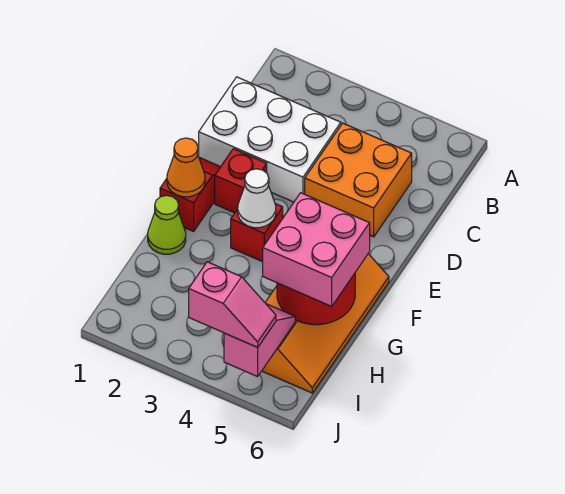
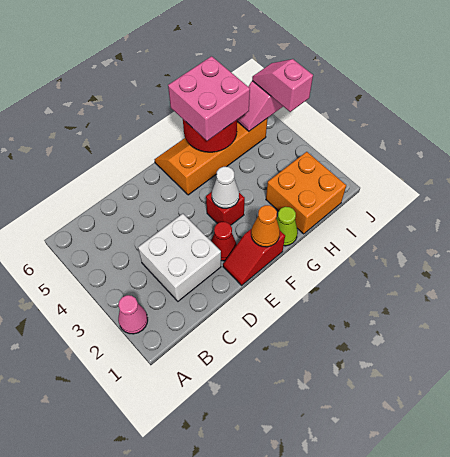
none -> pink 1x1 cone [118,295,148,334]
white 2x3 brick [199,77,341,202] -> white 2x2 brick [138,214,221,301]
orange 2x2 brick [305,123,412,237] -> orange 2x2 brick moved to [266,152,346,234]
red 1x1 brick [215,149,267,213] -> red 1x1 cone [211,222,237,261]

